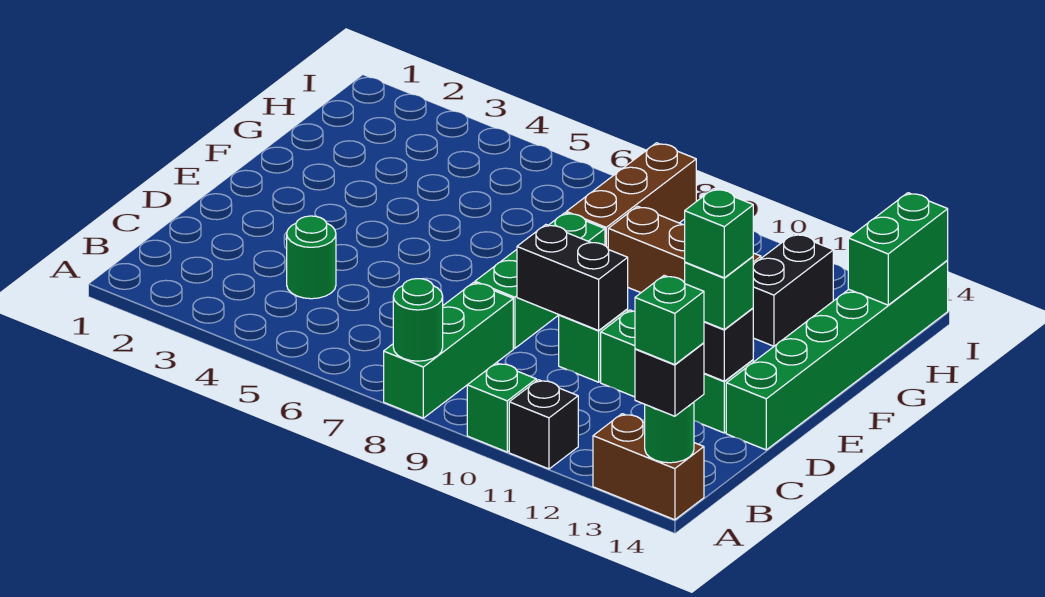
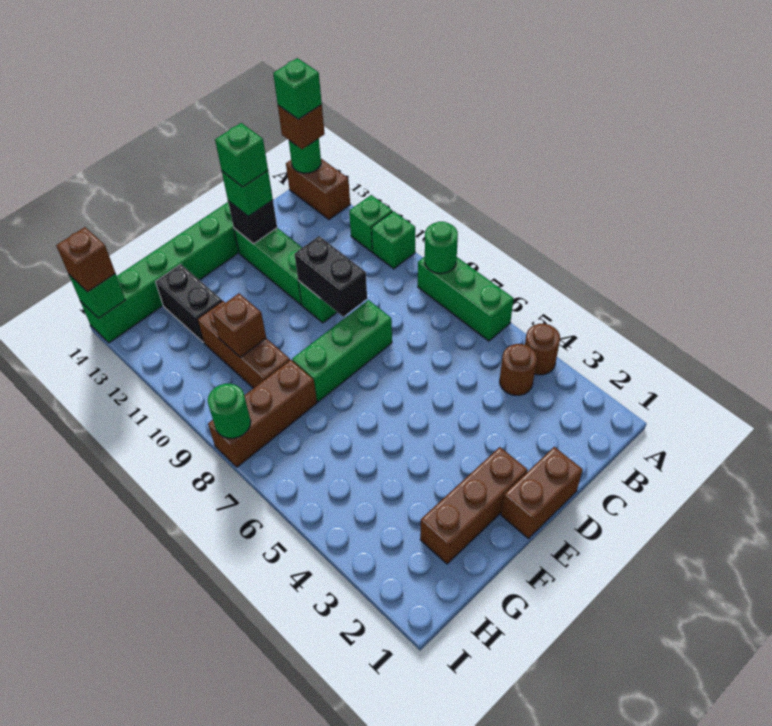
none -> brown 1x1 round brick [525,324,560,375]
green 1x3 brick [384,282,513,418] -> green 1x3 brick turned to [418,257,514,341]
black 1x1 brick [509,380,578,469] -> green 1x1 brick [349,195,392,252]
black 1x1 brick [635,343,704,416] -> brown 1x1 brick [278,105,325,149]
none -> brown 1x1 round brick [500,344,537,395]
green 1x1 round brick [287,216,336,299] -> green 1x1 round brick moved to [208,384,251,438]
none -> brown 1x2 brick [501,447,583,539]
none -> brown 1x3 brick [420,447,528,564]
none -> brown 1x1 brick [212,294,266,358]
black 1x2 brick [753,234,833,346] -> black 1x2 brick turned to [156,264,222,342]
green 1x2 brick [848,193,948,305] -> green 1x1 brick [69,274,125,318]
none -> brown 1x1 brick [56,227,115,292]

